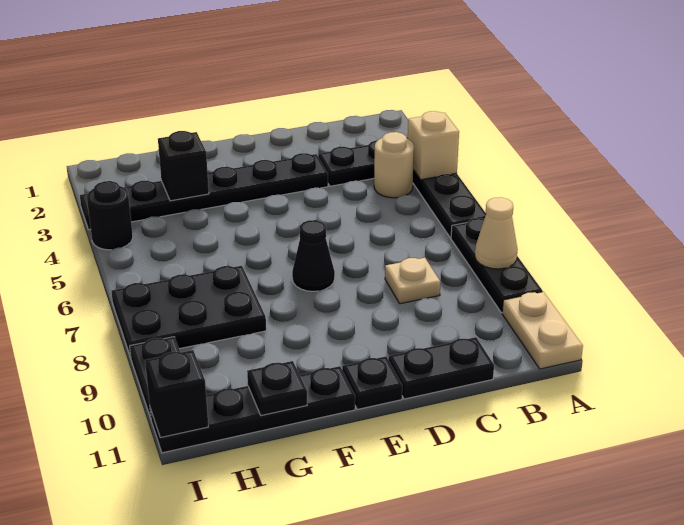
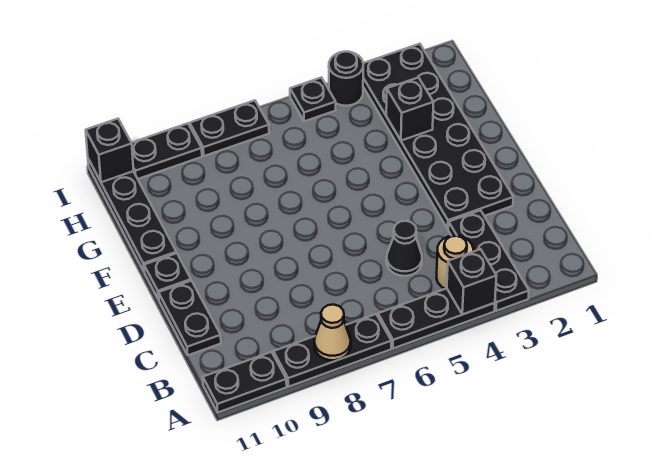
tan 1x1 brick [408,111,459,180] -> black 1x1 brick [447,249,496,314]
tan 1x2 plate [502,292,583,369] -> black 1x2 plate [203,352,287,412]
tan 1x1 plate [385,258,440,304] -> none
black 1x6 plate [80,153,328,230] -> black 2x6 plate [363,44,513,229]
black 1x1 cone [292,220,335,291] -> black 1x1 cone moved to [387,221,422,276]
black 2x3 plate [111,266,266,357] -> black 1x2 plate [190,100,269,156]
black 1x1 plate [247,361,307,416] -> black 1x1 plate moved to [290,78,336,121]

